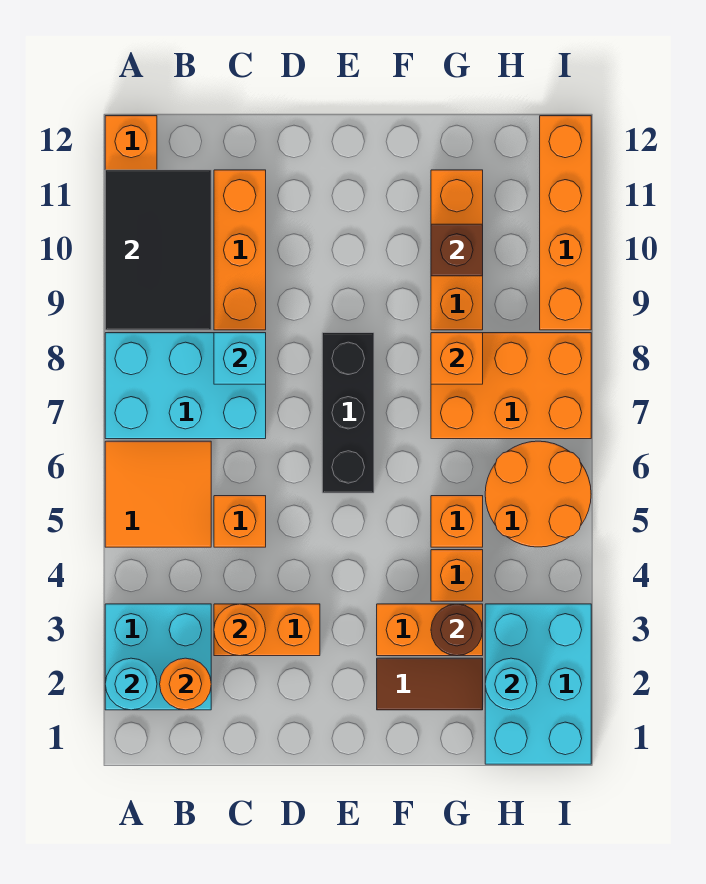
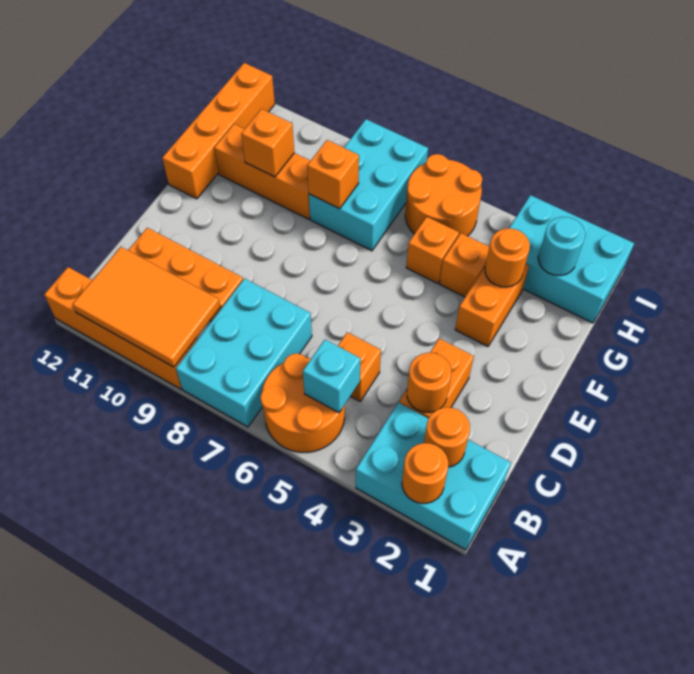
cyan 2x2 brick [105,604,211,710] -> cyan 2x3 brick [356,402,511,550]
cyan 1x1 round brick [105,658,157,710] -> orange 1x1 round brick [402,443,448,503]
orange 2x2 tile [105,441,211,547] -> orange 2x2 round brick [260,353,345,452]
black 2x3 tile [105,170,211,330] -> orange 2x3 tile [73,247,220,367]
cyan 1x1 brick [214,333,266,384] -> cyan 1x1 brick moved to [303,340,360,413]
black 1x3 brick [322,333,374,493] -> none
brown 1x2 tile [377,658,483,710] -> none
brown 1x1 round brick [431,604,483,656] -> orange 1x1 round brick [485,228,530,287]
orange 2x3 brick [431,333,591,439] -> cyan 2x3 brick [309,119,428,251]
brown 1x1 brick [431,224,483,276] -> orange 1x1 brick [241,109,294,177]
orange 1x4 brick [540,116,591,330] -> orange 1x4 brick turned to [162,63,275,199]

